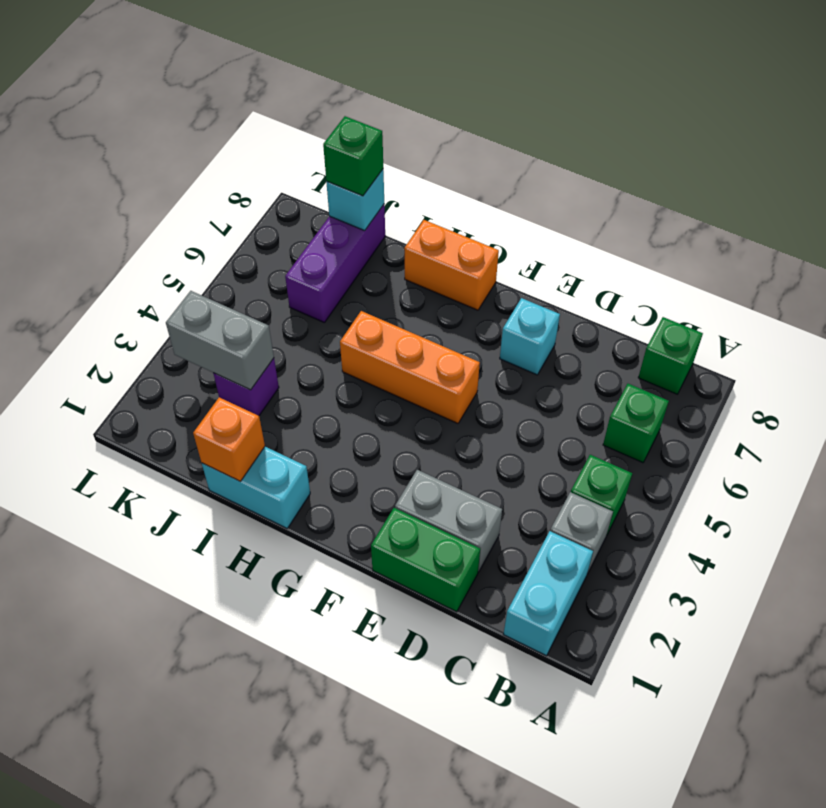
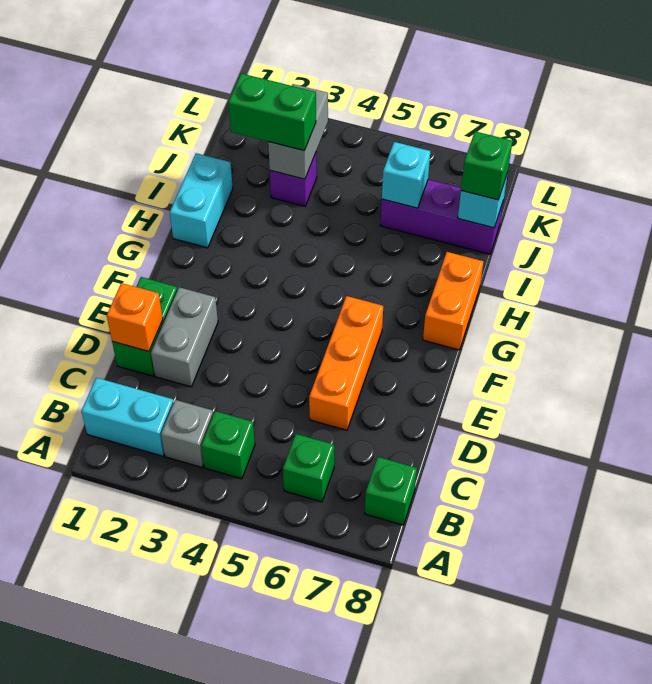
cyan 1x1 brick [500,298,560,375] -> cyan 1x1 brick moved to [382,142,430,208]
orange 1x3 brick [340,311,480,423] -> orange 1x3 brick moved to [309,296,383,430]
orange 1x1 brick [193,397,265,481] -> orange 1x1 brick moved to [107,283,163,352]
none -> green 1x2 brick [228,73,316,151]

